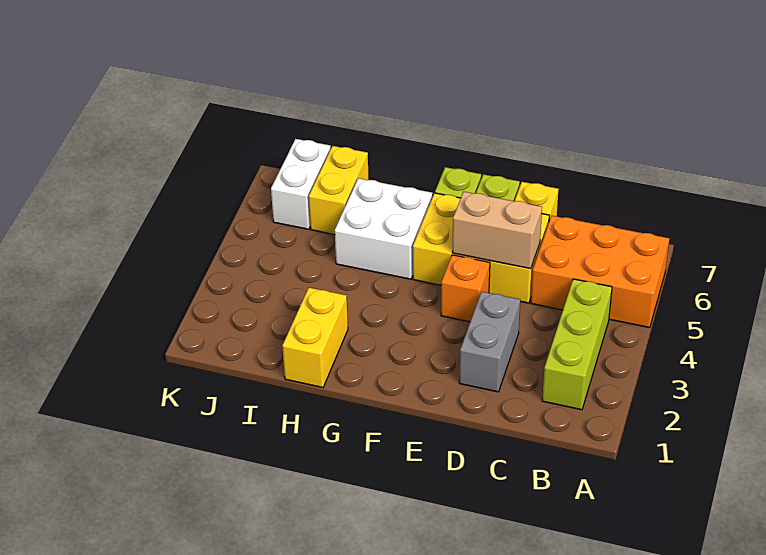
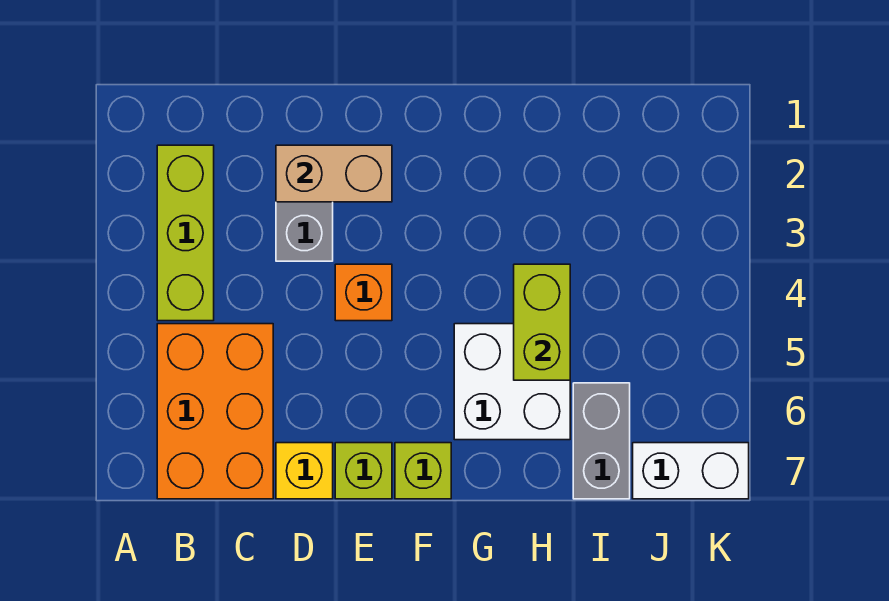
orange 2x3 brick [531,216,669,328] -> orange 2x3 brick turned to [157,324,273,499]
yellow 2x3 brick [413,193,549,303] -> none
tan 1x2 brick [452,192,542,269] -> tan 1x2 brick moved to [276,145,392,202]
yellow 1x2 brick [282,288,348,388] -> none
none -> lime 1x2 brick [514,264,570,380]
yellow 1x2 brick [309,146,369,235] -> grey 1x2 brick [573,383,630,499]
white 1x2 brick [271,139,331,229] -> white 1x2 brick turned to [633,443,749,499]

